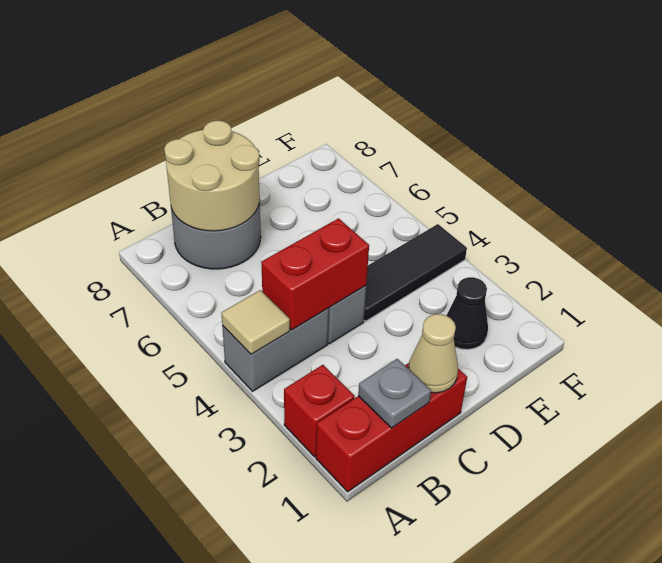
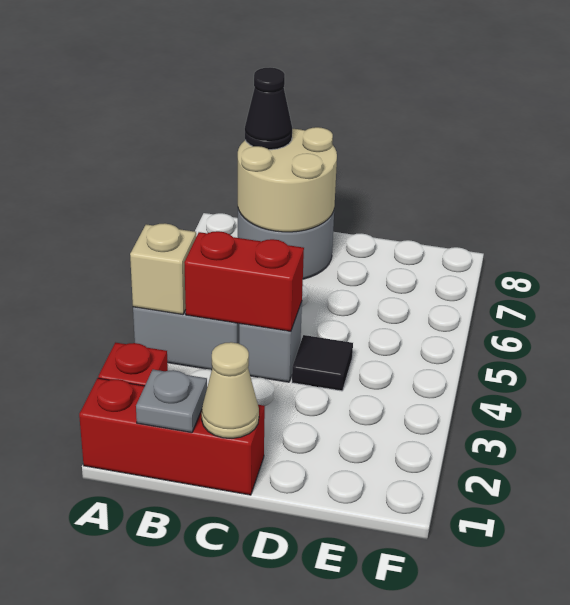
tan 1x1 tile [222,290,290,354] -> tan 1x1 brick [130,223,196,315]
black 1x3 tile [364,224,467,321] -> black 1x1 tile [292,335,353,391]
black 1x1 cone [446,277,488,349] -> black 1x1 cone moved to [245,68,292,150]

